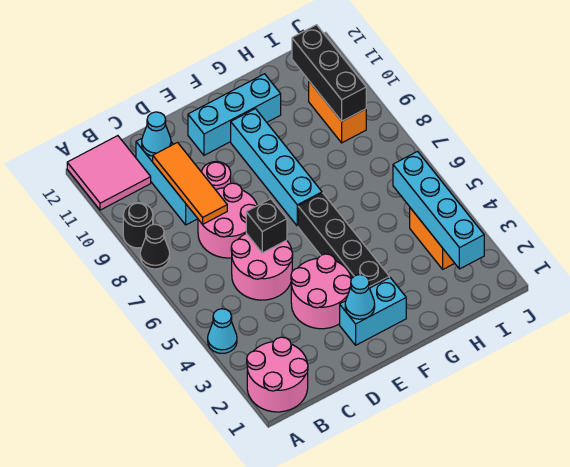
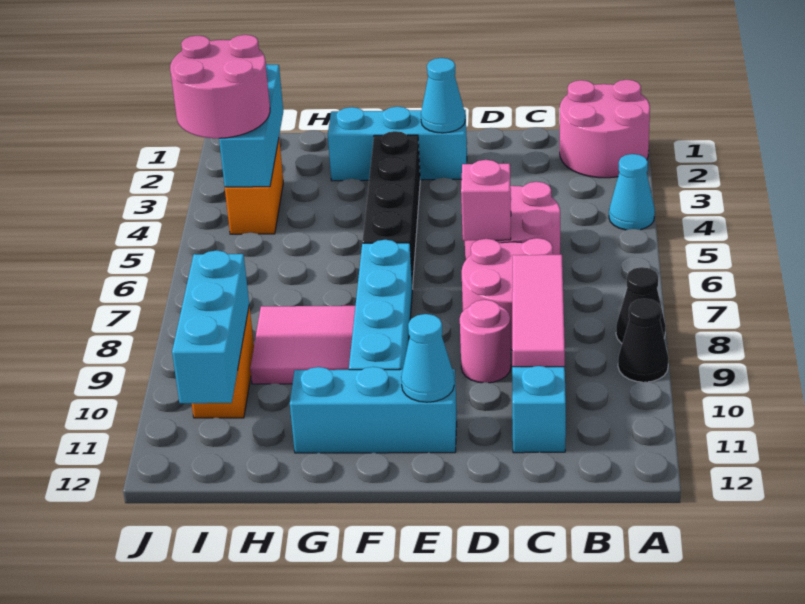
black 1x1 round brick [123,203,153,248] -> black 1x1 cone [618,299,669,382]
pink 2x2 tile [67,136,151,210] -> pink 2x2 tile moved to [250,306,355,384]
orange 1x3 tile [153,143,227,224] -> pink 1x3 tile [512,255,565,367]
cyan 1x1 cone [142,112,171,156] -> cyan 1x1 cone moved to [401,314,454,402]
pink 2x2 round brick [291,254,351,329] -> pink 2x2 round brick moved to [170,35,270,138]
black 1x1 brick [246,199,287,253] -> pink 1x1 brick [461,160,511,241]
cyan 1x2 brick [340,278,406,345] -> cyan 1x3 brick [328,107,467,181]
cyan 1x4 brick [393,152,484,269] -> cyan 1x3 brick [219,64,283,187]
black 1x3 brick [292,25,366,121] -> cyan 1x3 brick [172,250,249,403]

